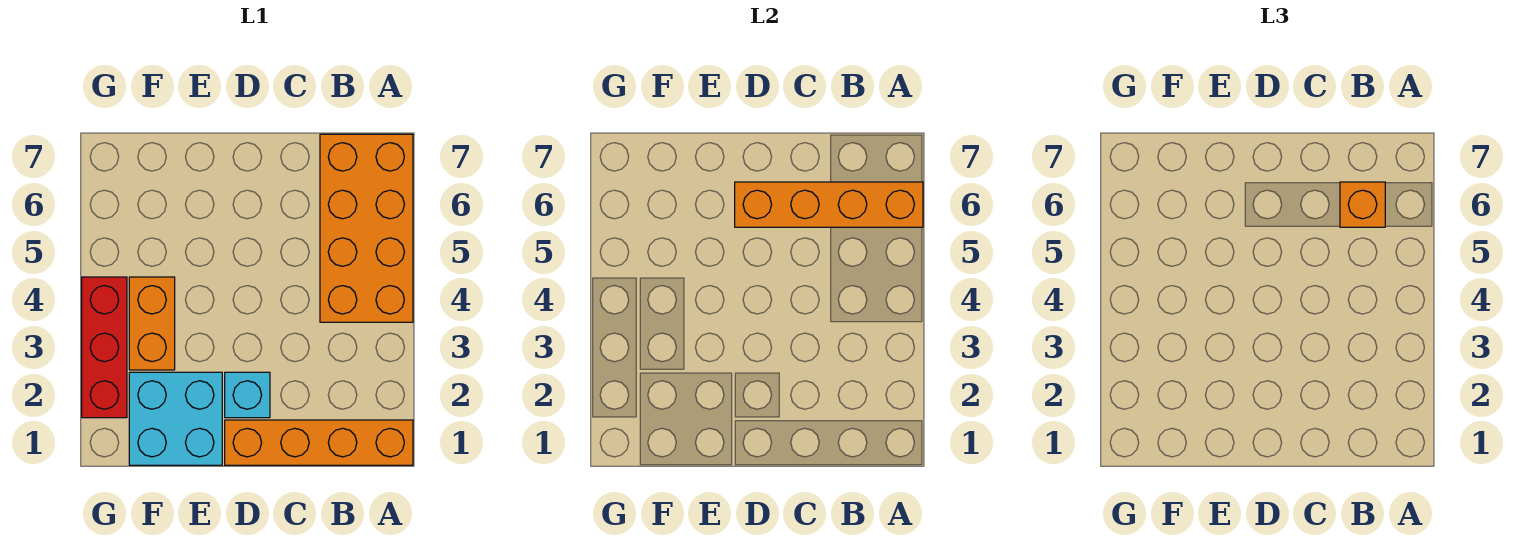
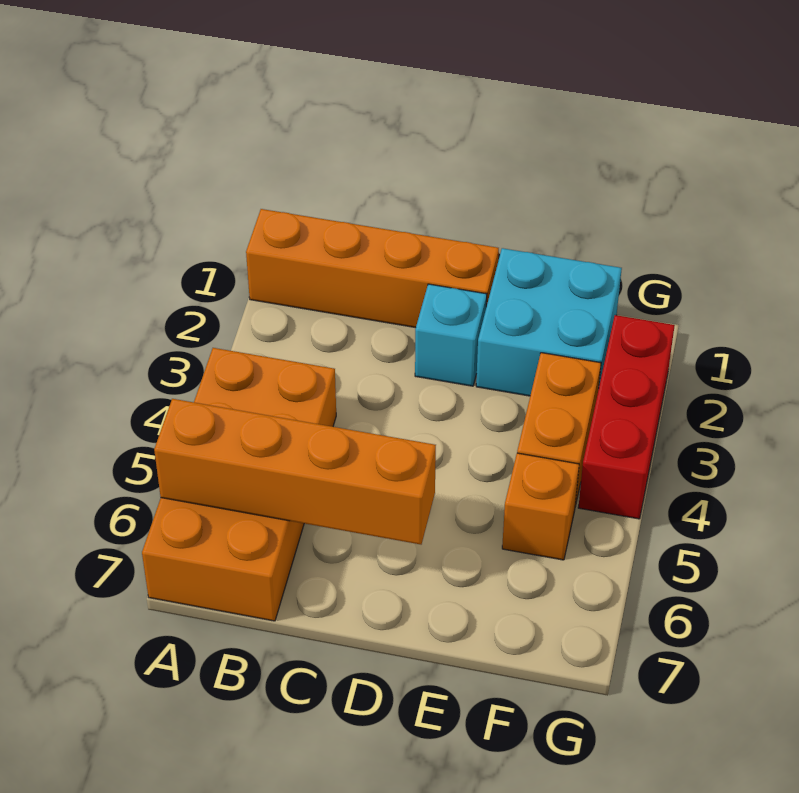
orange 1x1 brick [1340,182,1385,227] -> orange 1x1 brick moved to [502,453,579,560]

